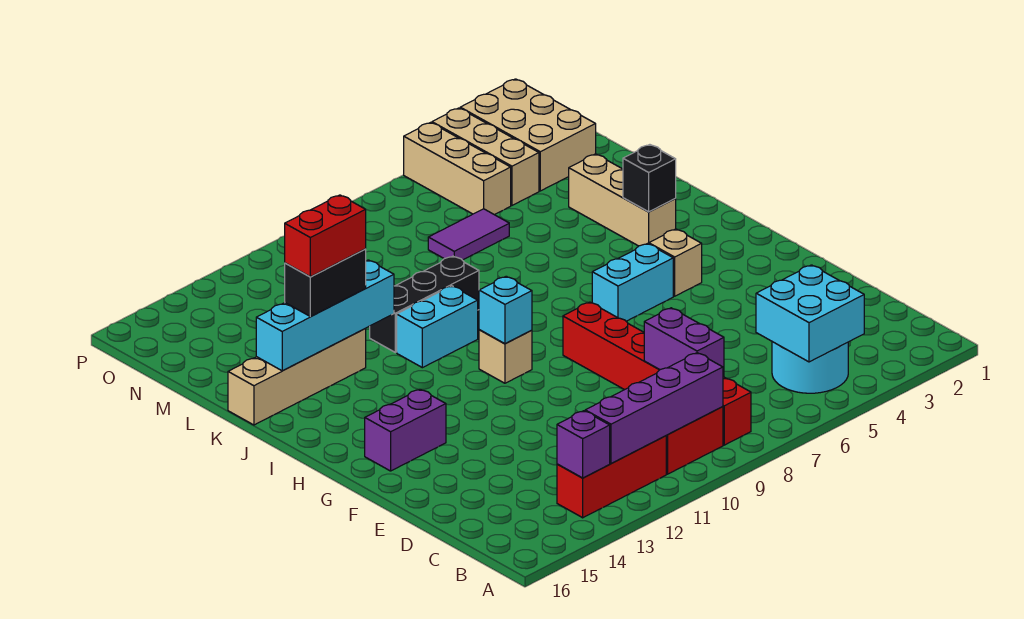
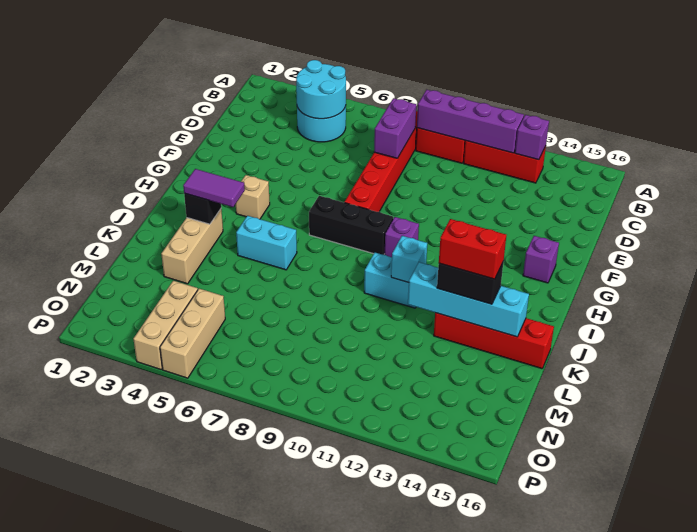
cyan 2x2 brick [756,265,864,362] -> cyan 2x2 round brick [296,60,346,119]
purple 1x2 brick [365,389,446,471] -> purple 1x1 brick [523,236,559,283]
cyan 1x2 brick [592,244,673,321] -> cyan 1x2 brick moved to [236,216,297,270]
tan 1x1 brick [479,330,532,383] -> purple 1x1 brick [384,217,419,257]
cyan 1x1 brick [479,276,532,344] -> cyan 1x1 brick moved to [391,236,427,283]
black 1x3 brick [370,256,479,352] -> black 1x3 brick moved to [309,196,393,255]
tan 1x4 brick [228,329,366,425] -> red 1x4 brick [434,313,554,369]
purple 1x2 tile [428,209,509,260] -> purple 1x2 tile moved to [183,169,245,207]
tan 2x3 brick [460,79,596,191] -> none

